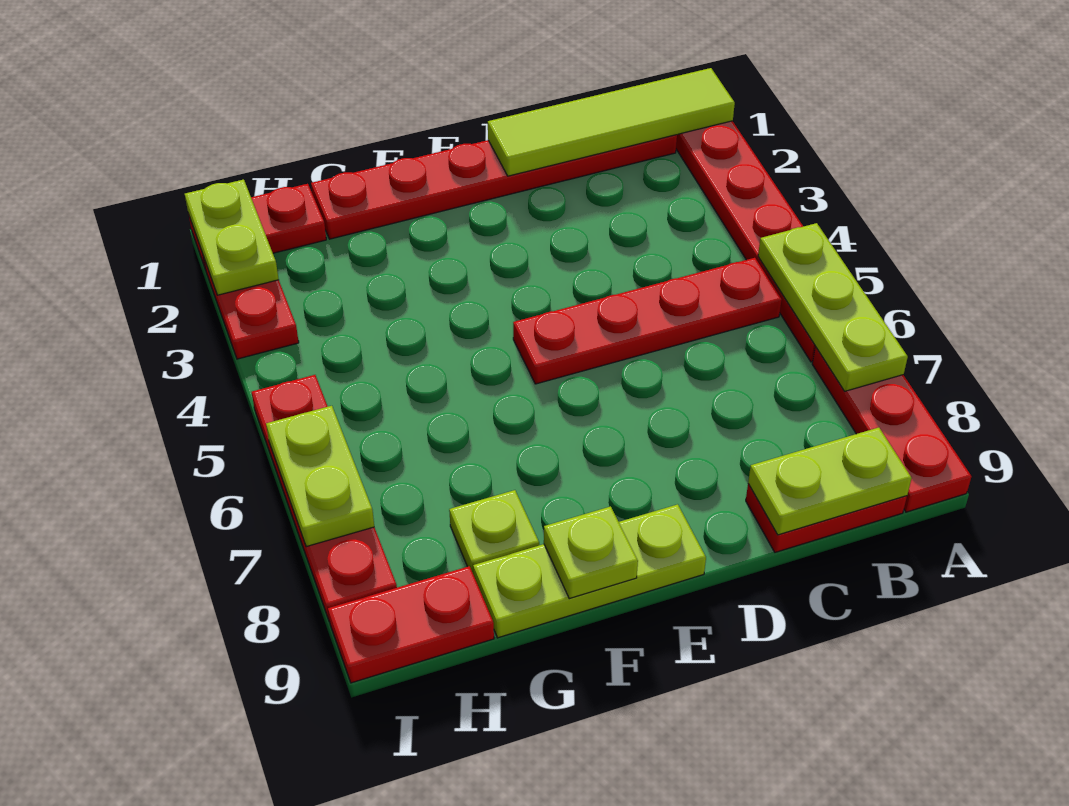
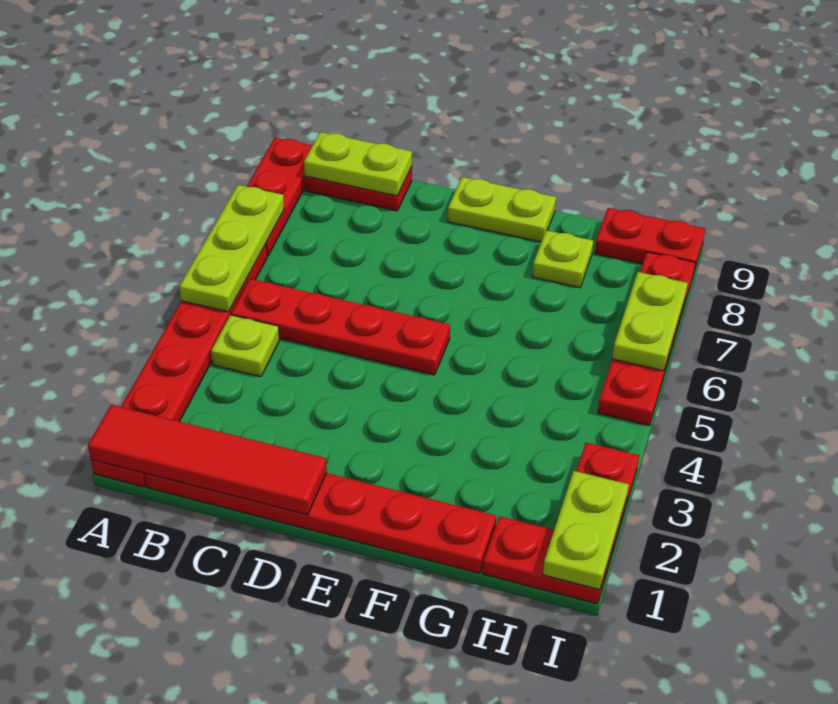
lime 1x4 tile [488,68,735,176] -> red 1x4 tile [88,405,327,515]
lime 1x3 plate [473,504,706,638] -> lime 1x2 plate [448,177,556,242]
lime 1x1 plate [544,506,638,599] -> lime 1x1 plate moved to [211,315,280,377]

